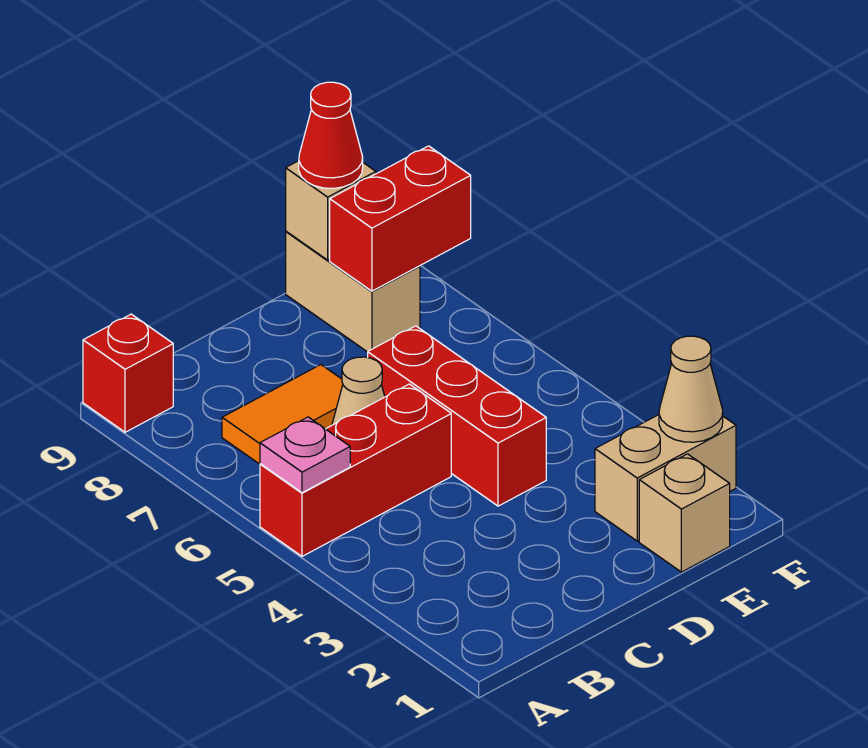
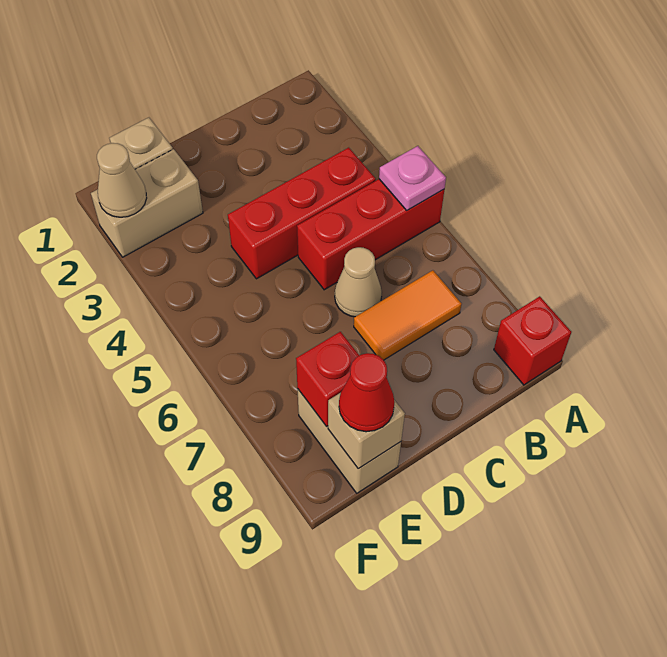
red 1x3 brick [368,326,546,506] -> red 1x3 brick turned to [228,148,376,279]
red 1x2 brick [330,146,471,291] -> red 1x1 brick [296,332,359,427]

